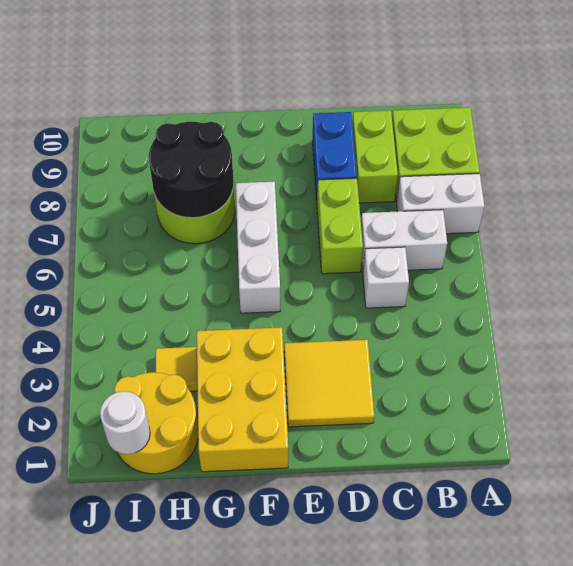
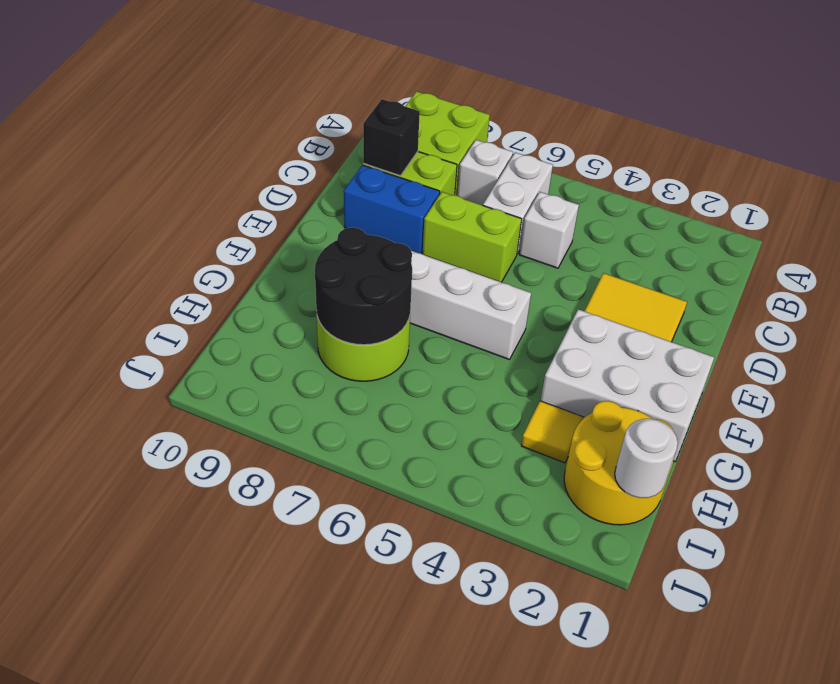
white 1x2 brick [397,174,484,234] -> white 1x1 brick [457,140,513,205]
none -> black 1x1 brick [363,99,420,176]
yellow 2x3 brick [197,327,288,472] -> white 2x3 brick [541,309,714,462]

